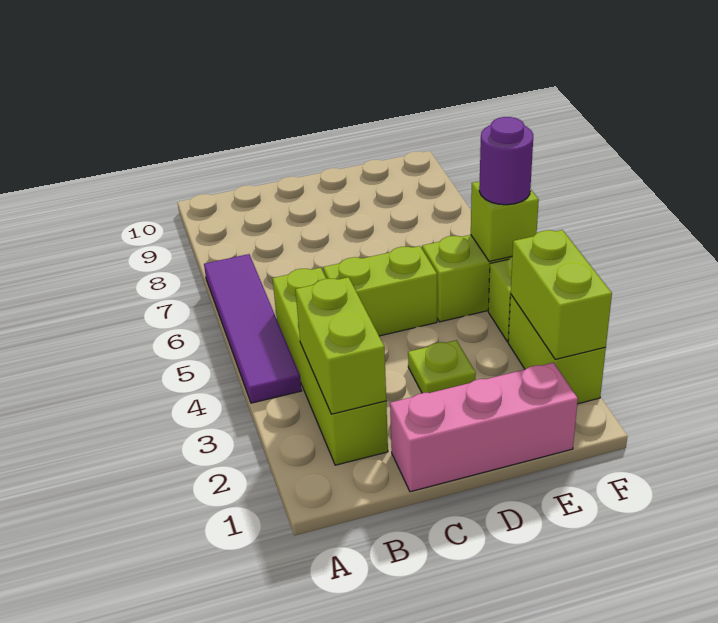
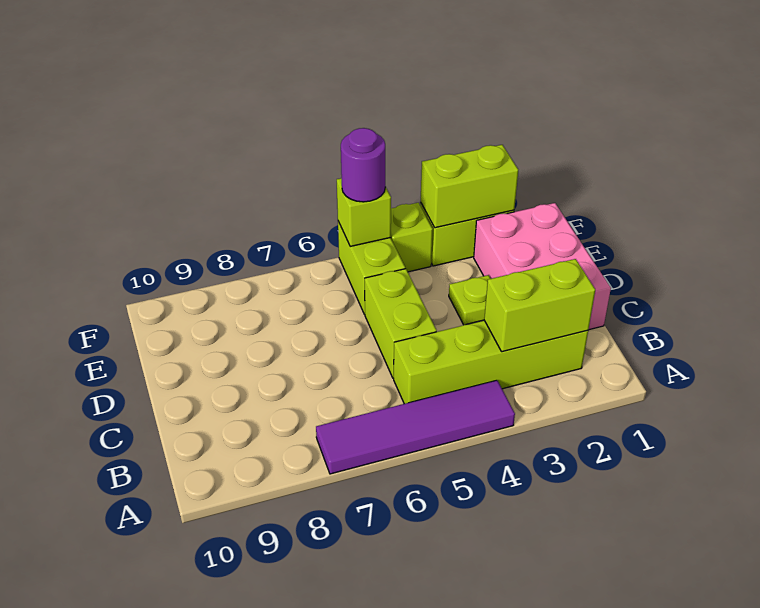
pink 1x3 brick [390,363,578,492] -> pink 2x3 brick [474,203,611,330]

